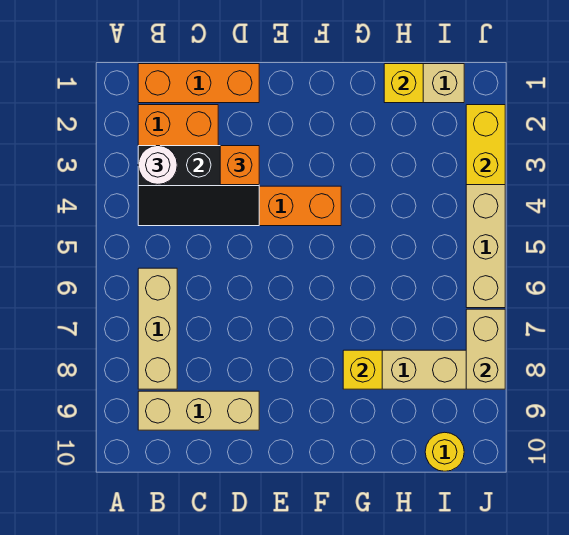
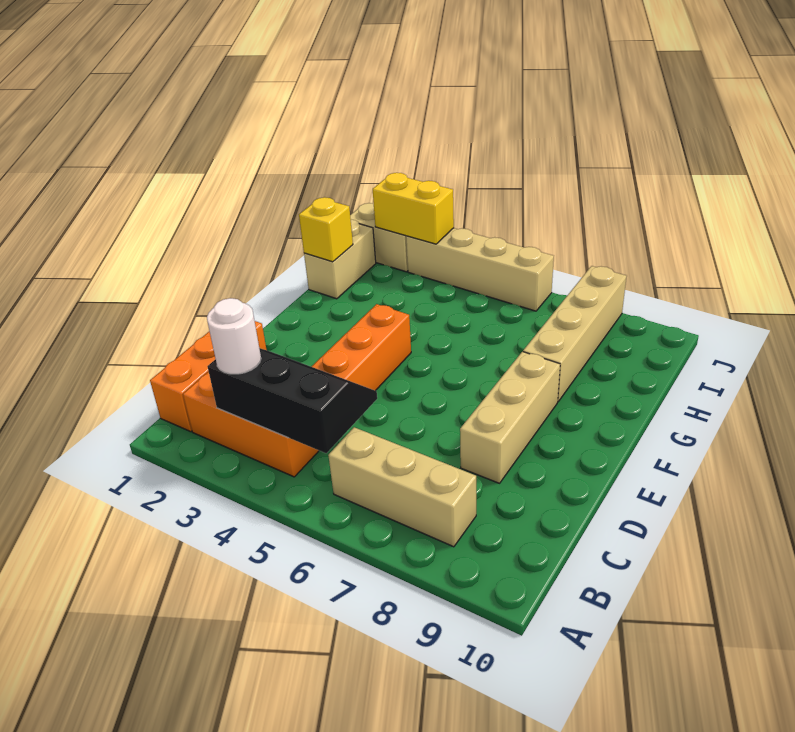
black 2x3 slope [138,146,259,226] -> black 2x3 slope turned to [208,348,377,453]
tan 1x3 brick [138,391,259,430] -> tan 1x3 brick moved to [460,352,560,483]
orange 1x1 brick [220,146,259,185] -> none
yellow 1x1 brick [343,350,382,389] -> none
yellow 1x1 round brick [425,432,464,471] -> none
tan 1x2 brick [466,309,505,389] -> tan 1x2 brick moved to [350,203,408,272]

